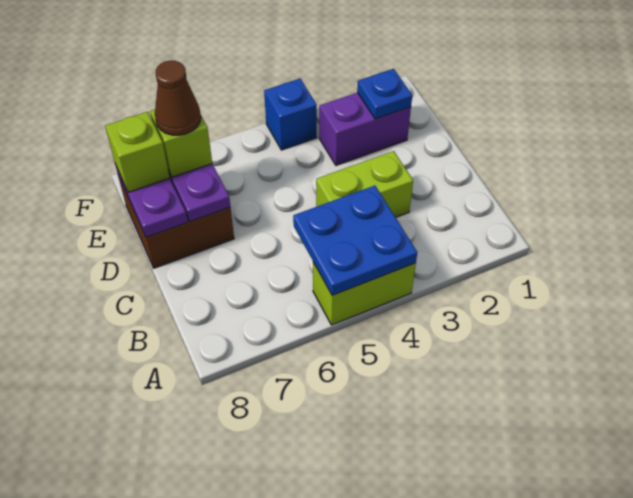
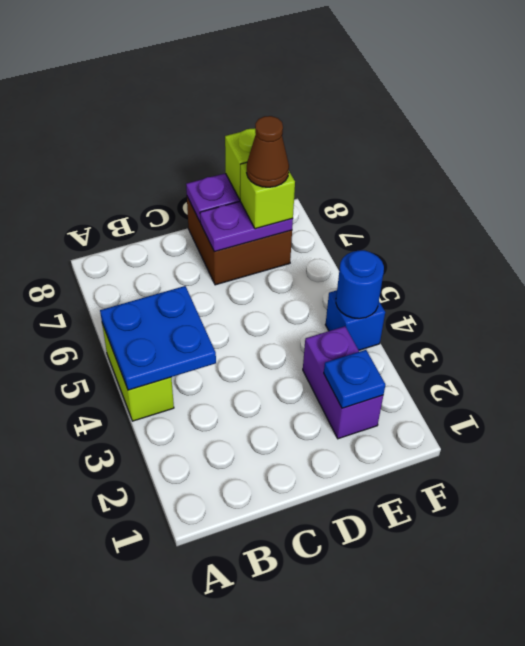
lime 1x2 brick [316,151,413,217] -> none
none -> blue 1x1 round brick [336,250,384,319]

